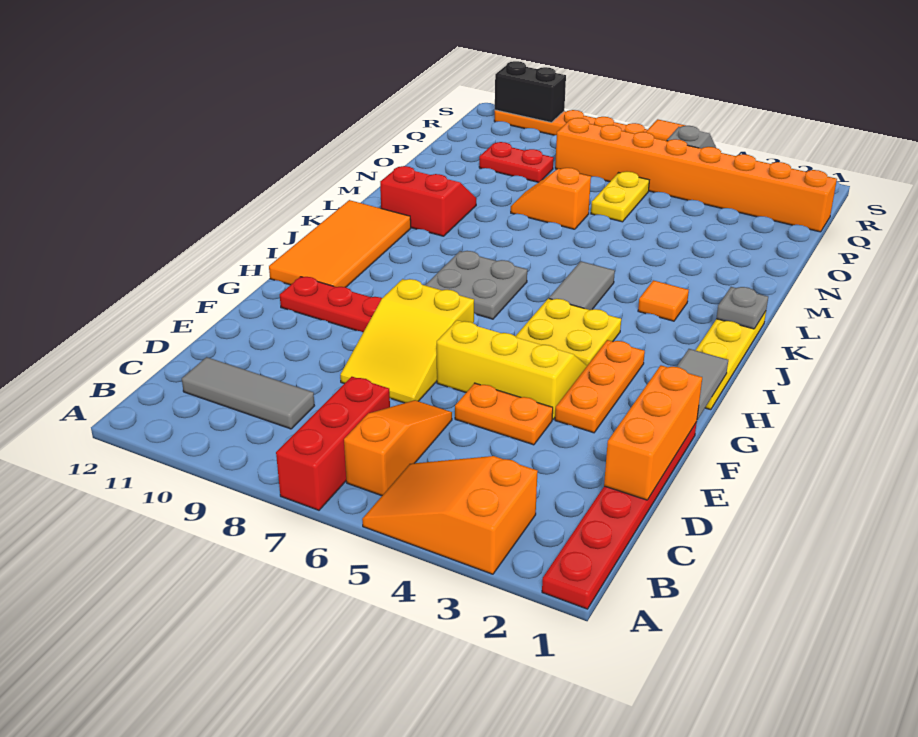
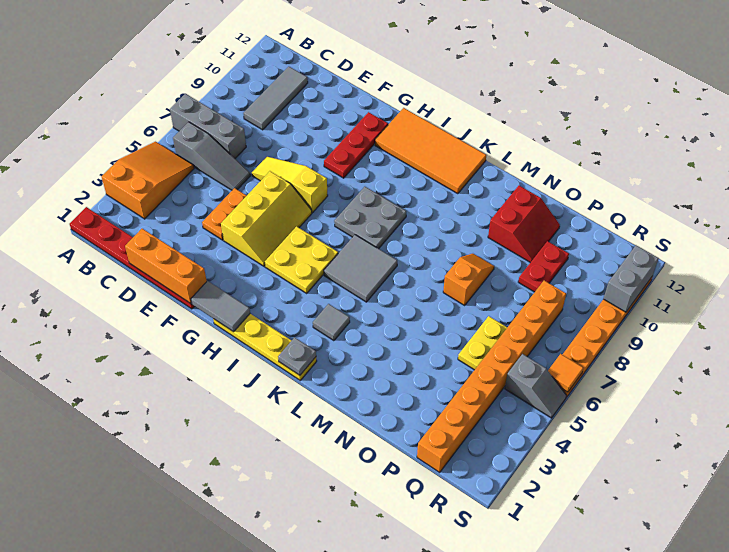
red 1x3 brick [276,377,390,510] -> grey 1x3 brick [170,94,246,158]
orange 1x3 slope [344,400,452,496] -> grey 1x3 slope [173,122,250,190]
yellow 2x3 slope [340,279,474,403] -> yellow 1x3 slope [252,157,328,213]
orange 1x3 plate [555,340,645,433] -> none
grey 1x2 tile [549,261,615,310] -> grey 2x2 tile [324,235,397,302]
orange 1x1 tile [638,280,689,321] -> grey 1x1 tile [313,304,350,341]
red 2x2 slope [380,166,477,236] -> red 2x2 slope moved to [488,186,560,263]
yellow 1x2 plate [591,172,649,222] -> yellow 1x2 plate turned to [458,316,507,370]
black 1x2 brick [495,61,566,123] -> grey 1x2 brick [604,245,659,312]

